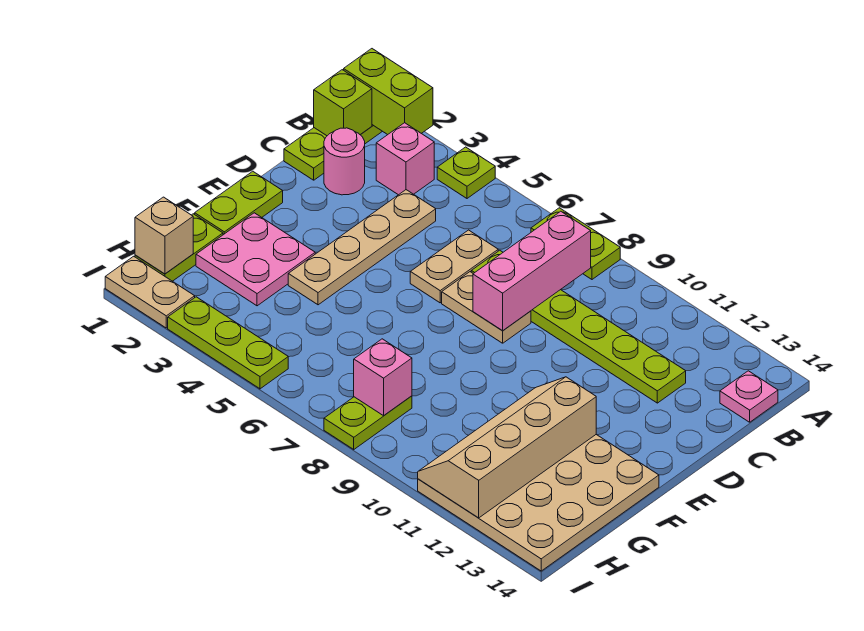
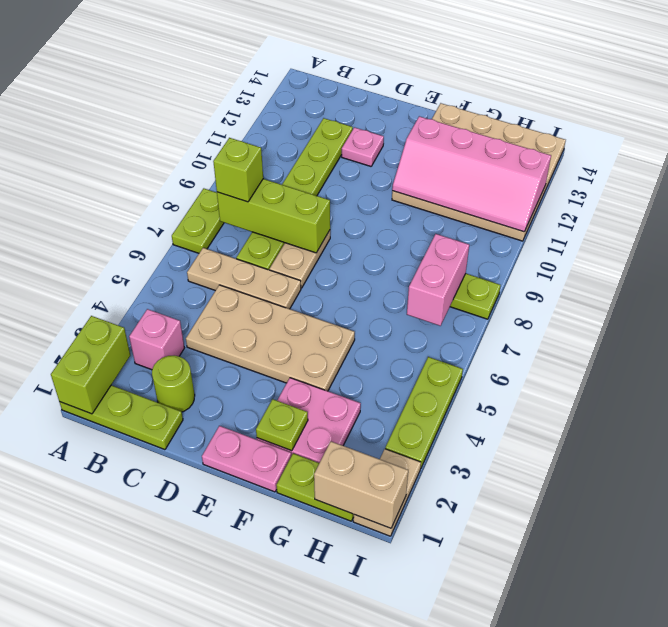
lime 1x1 plate [437,147,495,198] -> lime 1x1 plate moved to [256,399,308,451]
lime 1x1 brick [314,70,372,136] -> lime 1x1 brick moved to [213,138,263,202]
pink 1x3 brick [473,211,591,331] -> lime 1x3 brick [217,179,330,253]
pink 1x1 plate [720,371,778,422] -> pink 1x1 plate moved to [342,127,384,166]
pink 1x1 round brick [324,128,365,195] -> lime 1x1 round brick [152,355,195,412]
tan 1x4 plate [288,190,436,305] -> tan 2x4 plate [186,285,355,391]
tan 1x2 plate [410,230,498,303] -> tan 1x3 plate [187,248,301,309]
lime 1x2 plate [195,171,283,235] -> pink 1x2 plate [202,426,291,492]
tan 2x4 slope [418,377,596,518] -> pink 2x4 slope [392,116,551,232]
tan 1x1 brick [135,197,193,274] -> tan 1x2 brick [314,441,408,528]
pink 1x1 brick [354,339,412,416] -> pink 1x2 brick [407,234,469,326]

